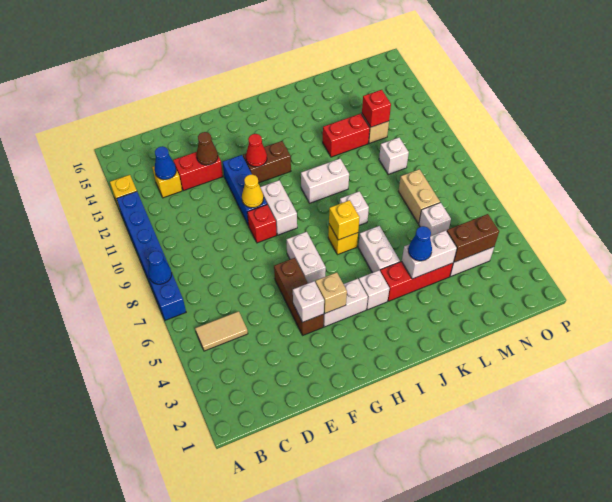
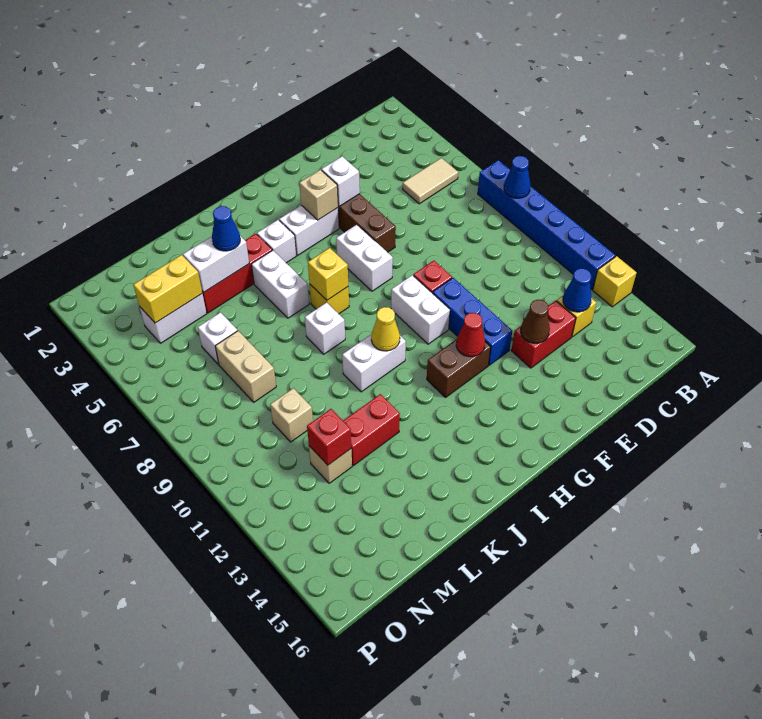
yellow 1x1 cone [242,175,264,208] -> yellow 1x1 cone moved to [371,307,400,351]
brown 1x2 brick [447,214,499,262] -> yellow 1x2 brick [133,255,202,323]
white 1x1 brick [379,138,409,174] -> tan 1x1 brick [270,388,313,442]

